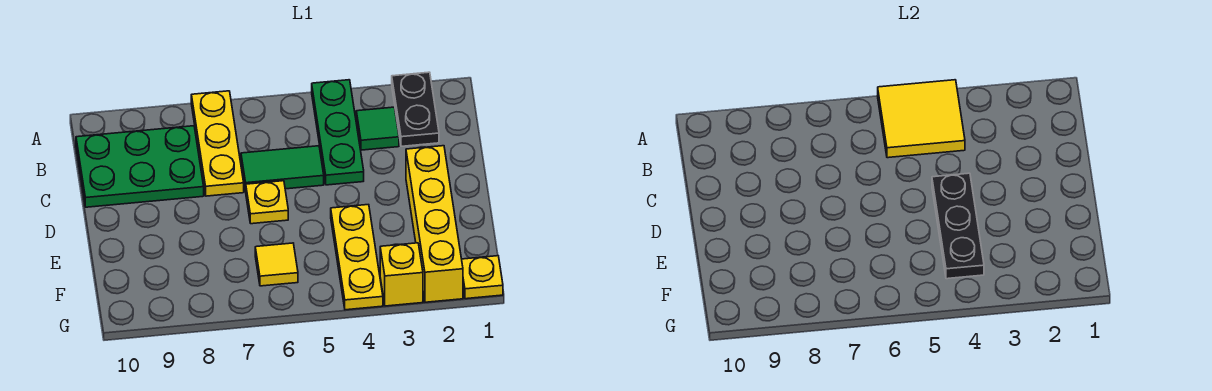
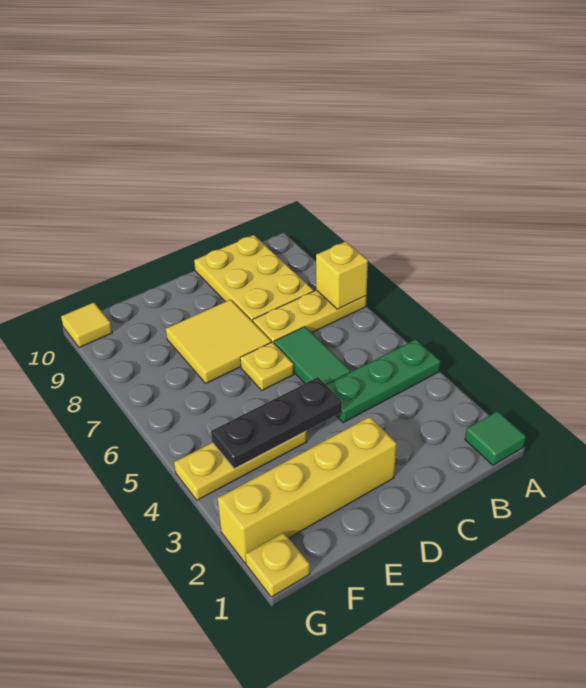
black 1x2 plate [392,72,439,146] -> none
yellow 2x2 tile [878,80,965,158] -> yellow 2x2 tile moved to [166,300,271,383]
green 1x1 tile [356,107,399,150] -> green 1x1 tile moved to [465,411,526,465]
green 2x3 plate [76,126,204,207] -> yellow 2x3 plate [194,235,314,322]
yellow 1x1 tile [255,243,298,286] -> yellow 1x1 tile moved to [61,302,112,348]
yellow 1x1 brick [380,243,423,306] -> yellow 1x1 brick moved to [316,242,368,309]

